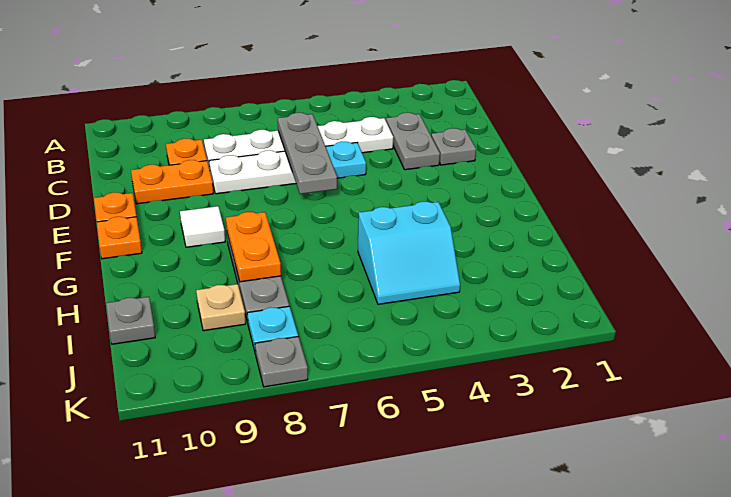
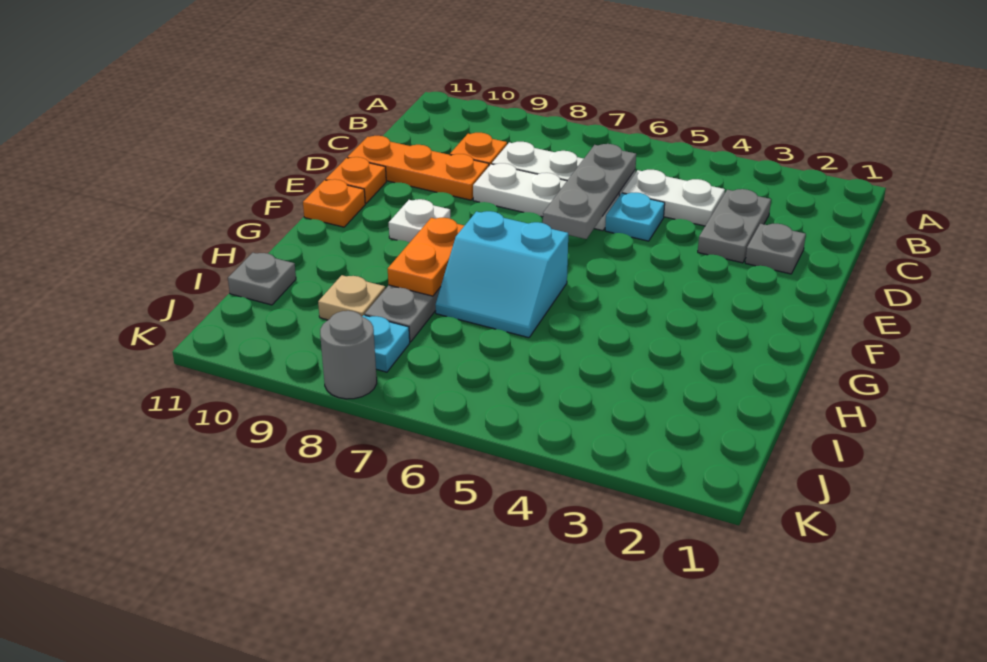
orange 1x2 plate [131,160,213,204] -> orange 1x3 plate [348,136,489,200]
white 1x1 tile [180,206,225,247] -> white 1x1 plate [389,199,450,243]
cyan 2x2 slope [358,202,460,304] -> cyan 2x2 slope moved to [436,211,568,338]
grey 1x1 plate [255,337,308,387] -> grey 1x1 round brick [320,311,377,399]

